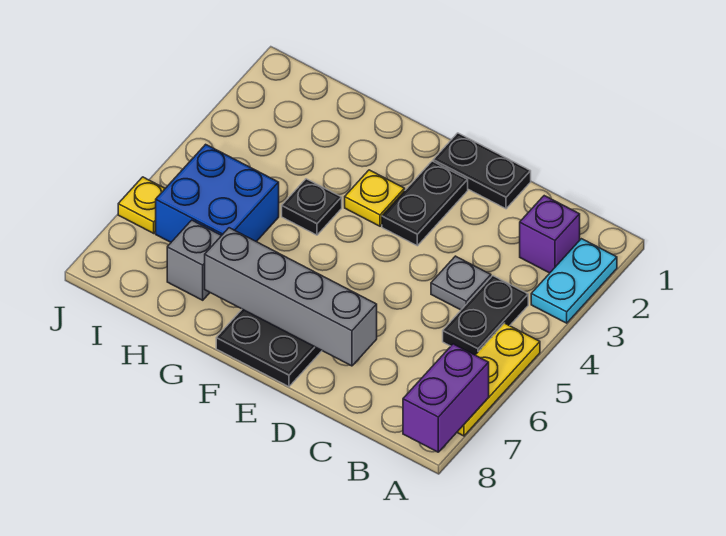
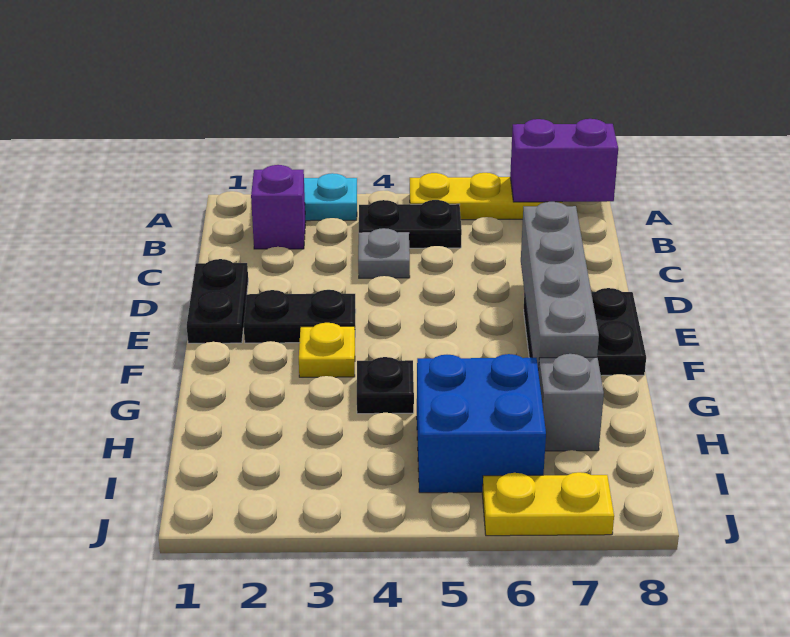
yellow 1x1 plate [118,177,165,233] -> yellow 1x2 plate [482,472,614,536]

